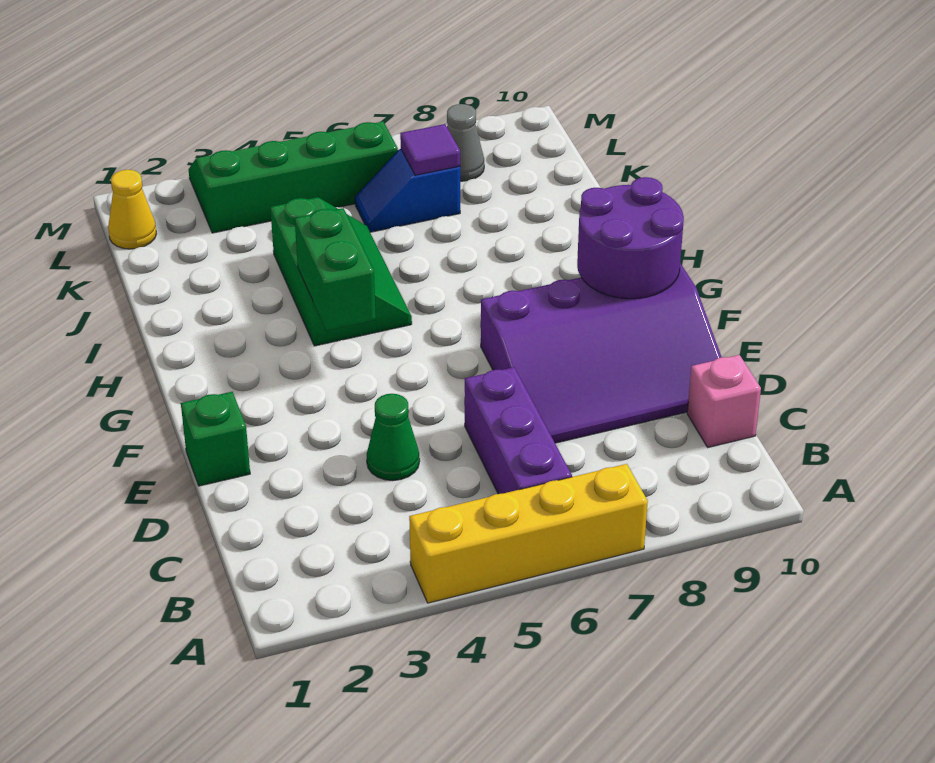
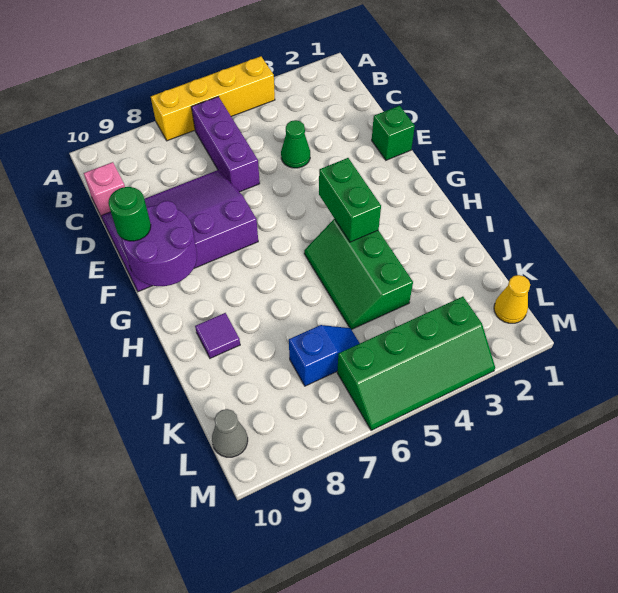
none -> green 1x1 round brick [108,187,151,241]
purple 1x1 tile [400,124,460,175] -> purple 1x1 tile moved to [195,313,240,358]
grey 1x1 cone [447,104,484,181] -> grey 1x1 cone moved to [212,409,248,457]

